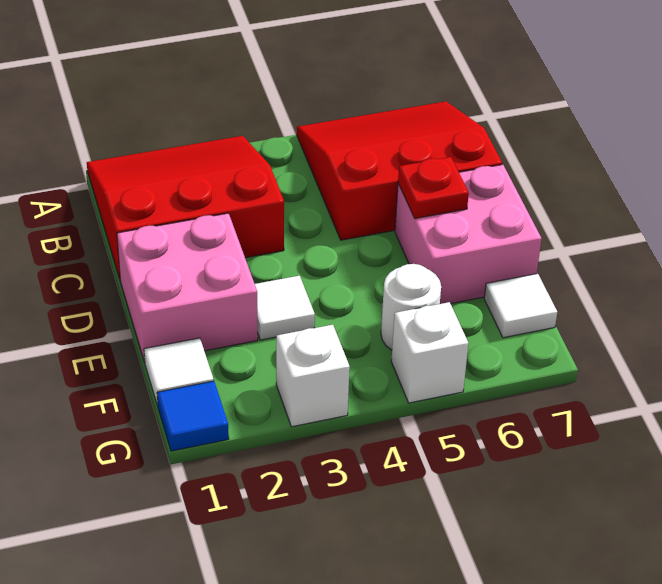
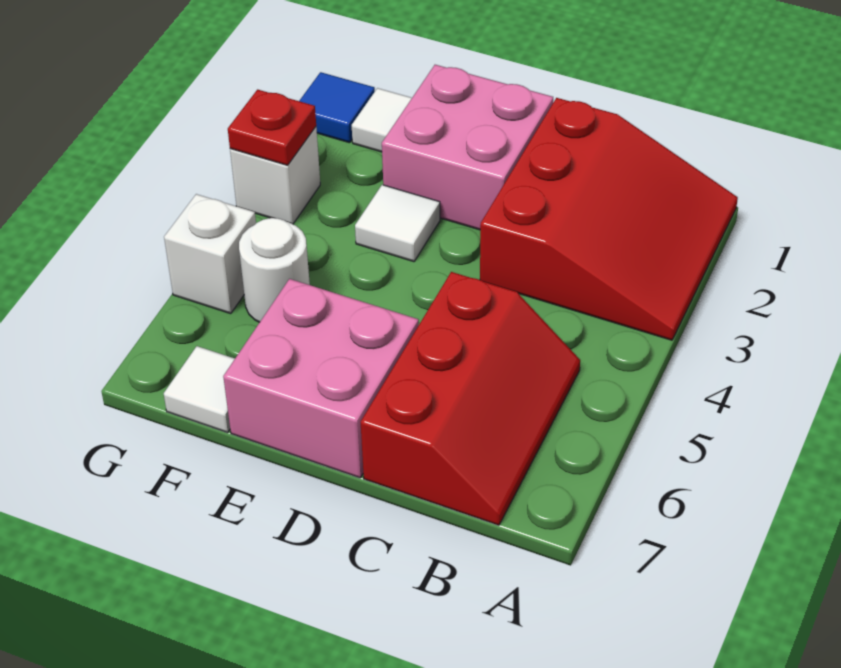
red 3x3 slope [297,101,502,240] -> red 2x3 slope [361,272,580,525]
red 1x1 plate [398,157,469,219] -> red 1x1 plate moved to [228,90,316,165]

